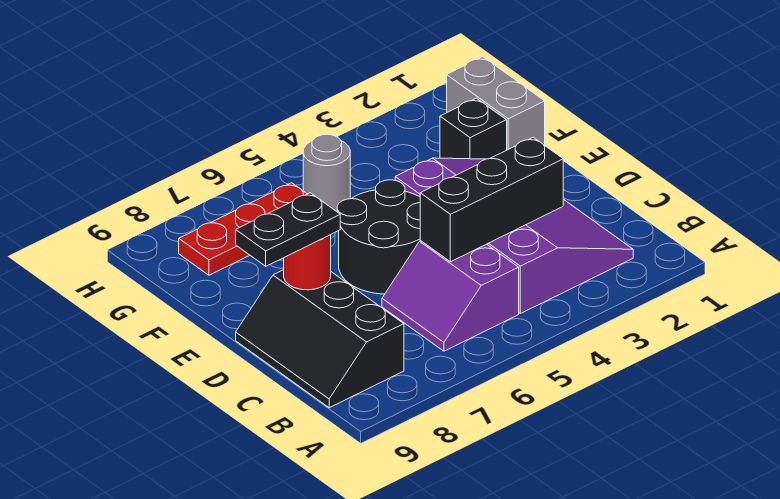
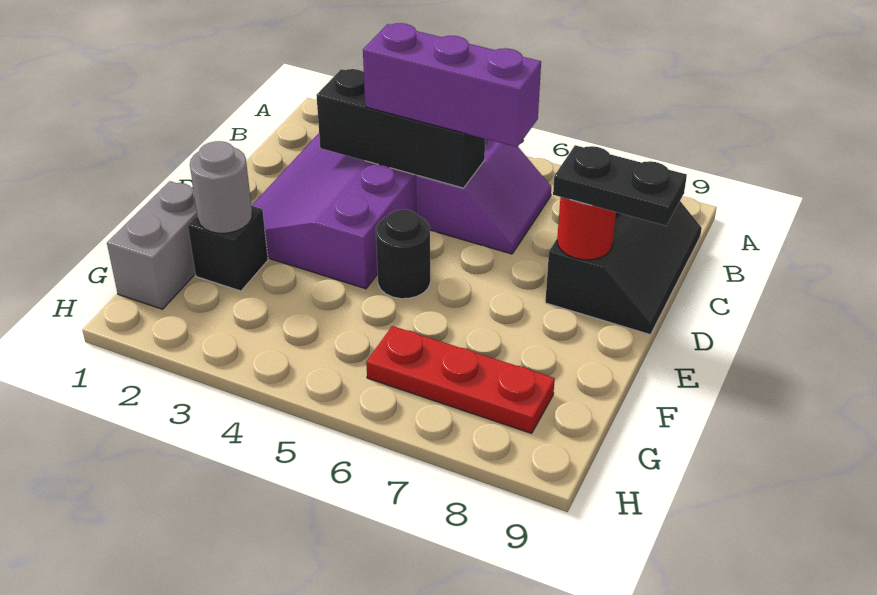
none -> purple 1x3 brick [363,23,541,147]
black 2x2 round brick [337,180,421,294] -> black 1x1 round brick [376,210,430,299]
grey 1x1 round brick [303,134,350,211] -> grey 1x1 round brick moved to [190,141,252,233]

